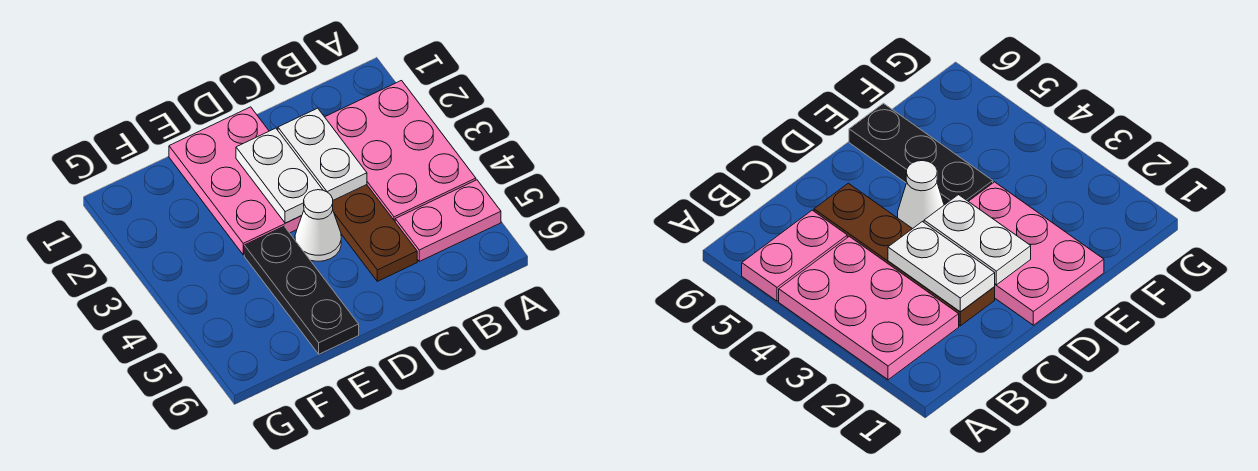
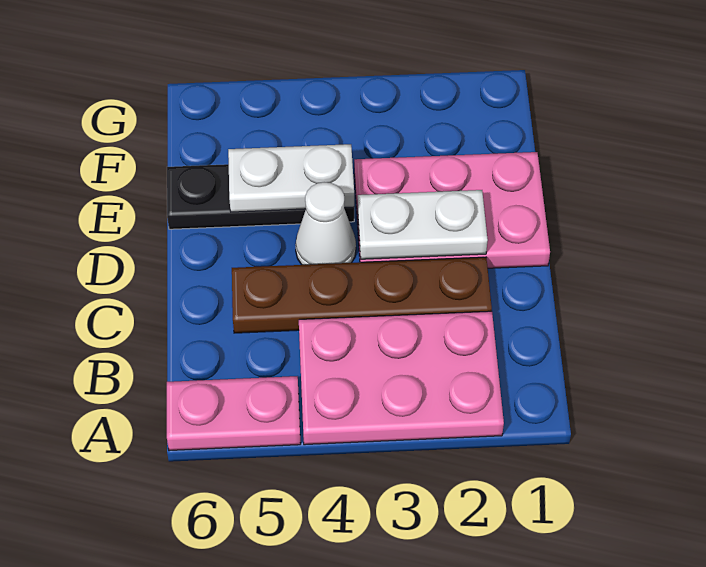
pink 1x2 plate [395,180,501,261] -> pink 1x2 plate turned to [167,376,301,451]
white 1x2 plate [278,108,367,200] -> white 1x2 plate moved to [228,144,354,212]

